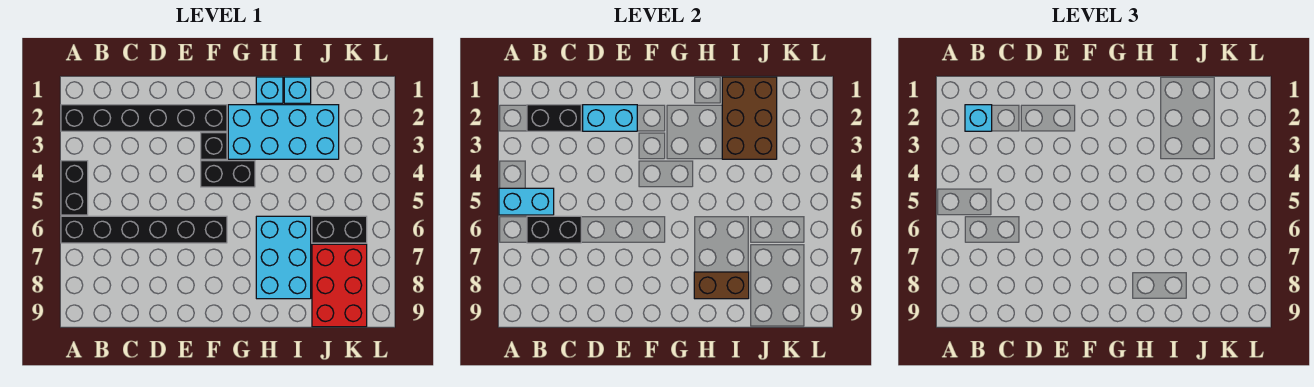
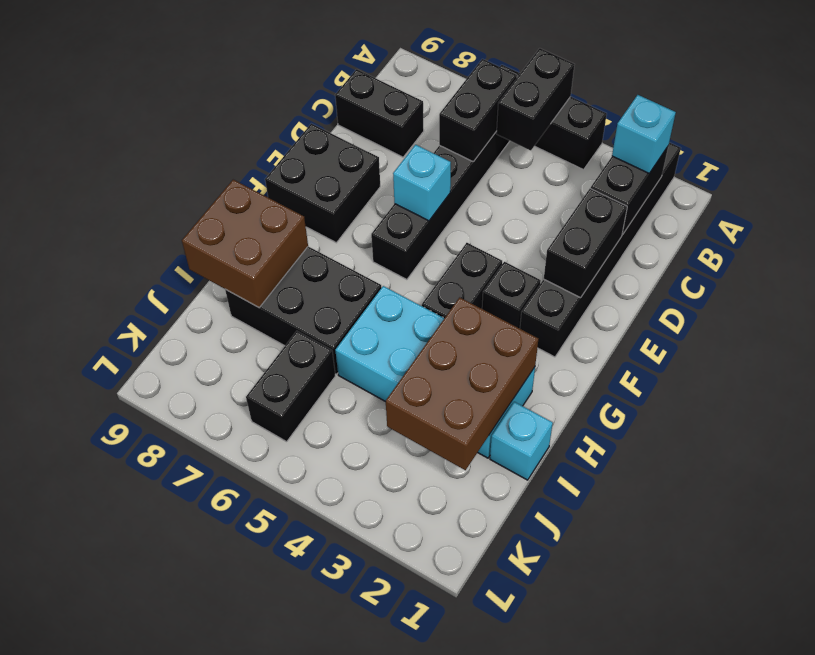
cyan 1x2 brick [499,188,554,215] -> black 1x2 brick [497,48,574,151]
none -> black 1x2 brick [335,69,424,157]
cyan 1x2 brick [583,105,637,131] -> black 1x2 brick [544,188,627,298]
none -> black 2x2 brick [265,124,380,243]
cyan 2x4 brick [228,105,339,159] -> cyan 2x4 brick turned to [335,286,535,458]
cyan 1x1 brick [256,77,283,103] -> cyan 1x1 brick moved to [393,145,451,221]
cyan 2x3 brick [256,216,311,299] -> black 2x3 brick [225,246,382,374]
brown 1x2 brick [694,272,749,299] -> brown 2x2 brick [182,180,308,307]
brown 2x3 brick [722,77,777,159] -> brown 2x3 brick turned to [386,298,538,470]
red 2x3 brick [312,244,367,327] -> none

